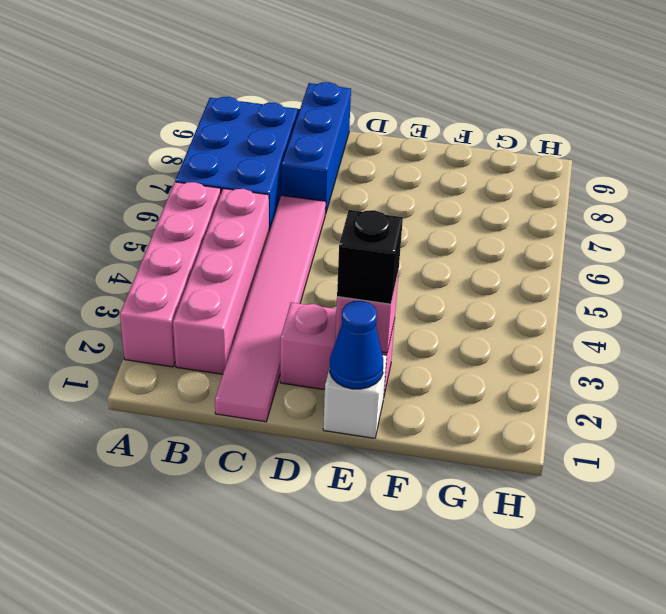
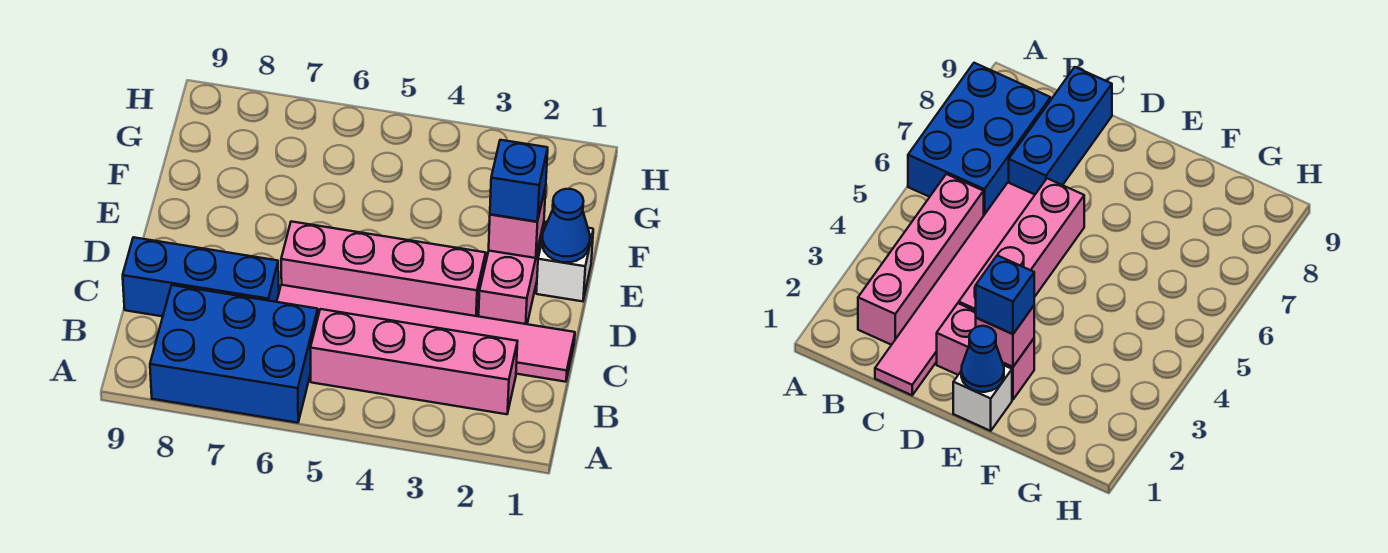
pink 1x4 brick [120,182,221,367] -> pink 1x4 brick moved to [281,222,486,316]
black 1x1 brick [337,210,403,304] -> blue 1x1 brick [490,140,548,222]

